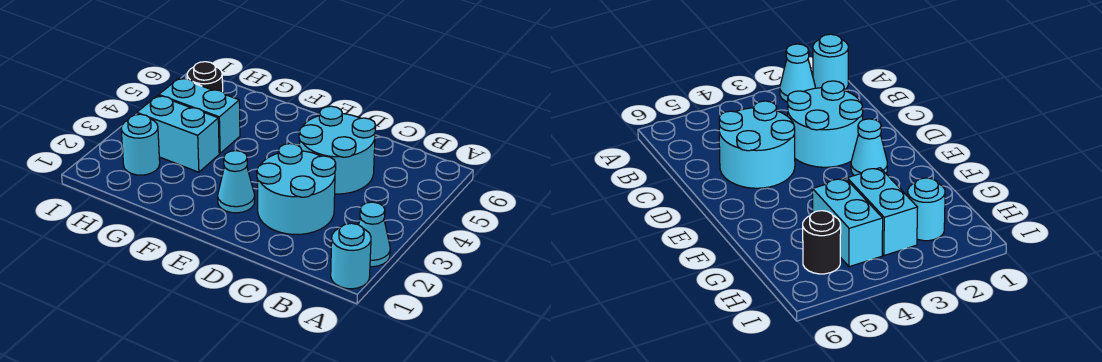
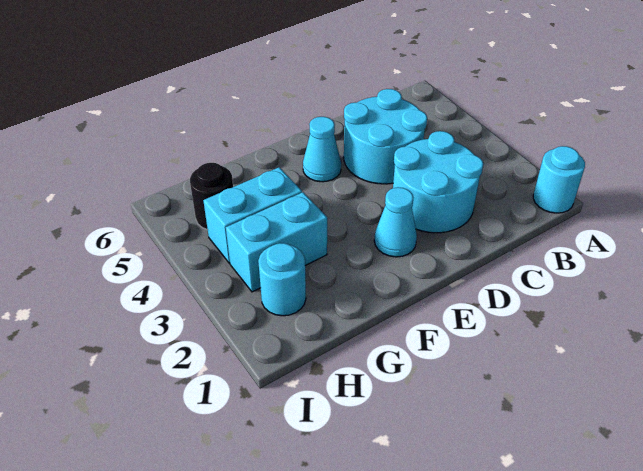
cyan 1x1 cone [359,202,390,267] -> cyan 1x1 cone moved to [303,117,341,182]

